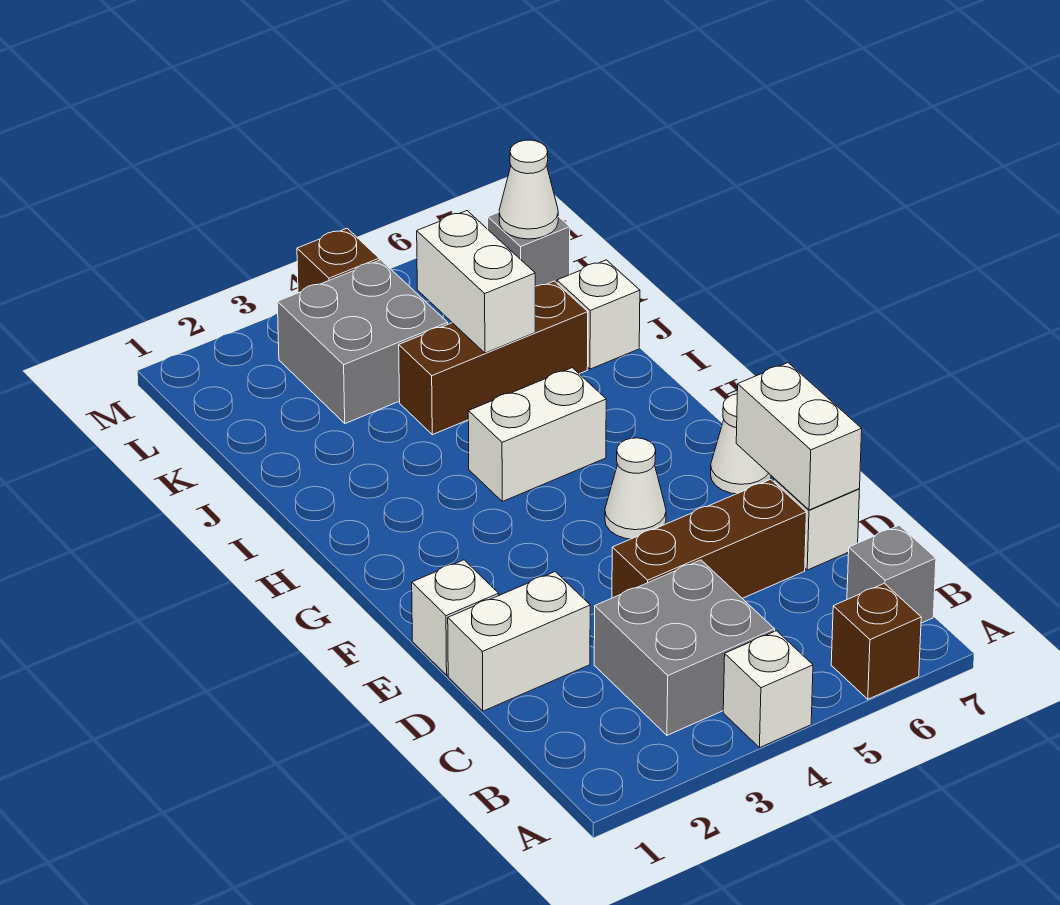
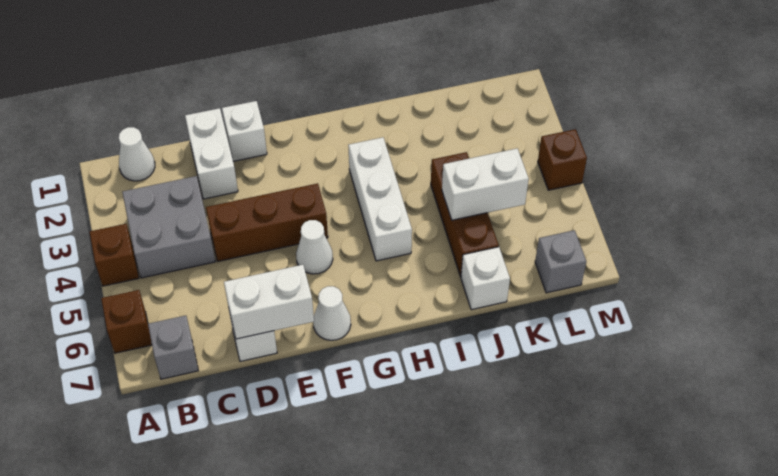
white 1x1 brick [723,631,813,748] -> brown 1x1 brick [90,224,139,286]
brown 1x3 brick [612,479,806,598] -> brown 1x3 brick turned to [206,183,328,261]
white 1x2 brick [468,368,606,502] -> white 1x3 brick [348,137,412,261]
grey 2x2 brick [277,260,448,423] -> none
white 1x1 cone [499,140,558,239] -> white 1x1 cone moved to [119,127,155,181]

